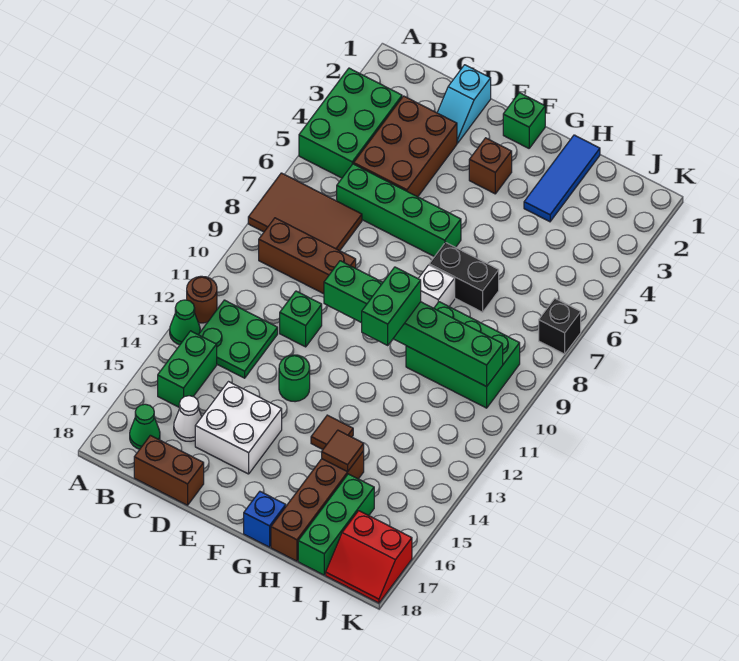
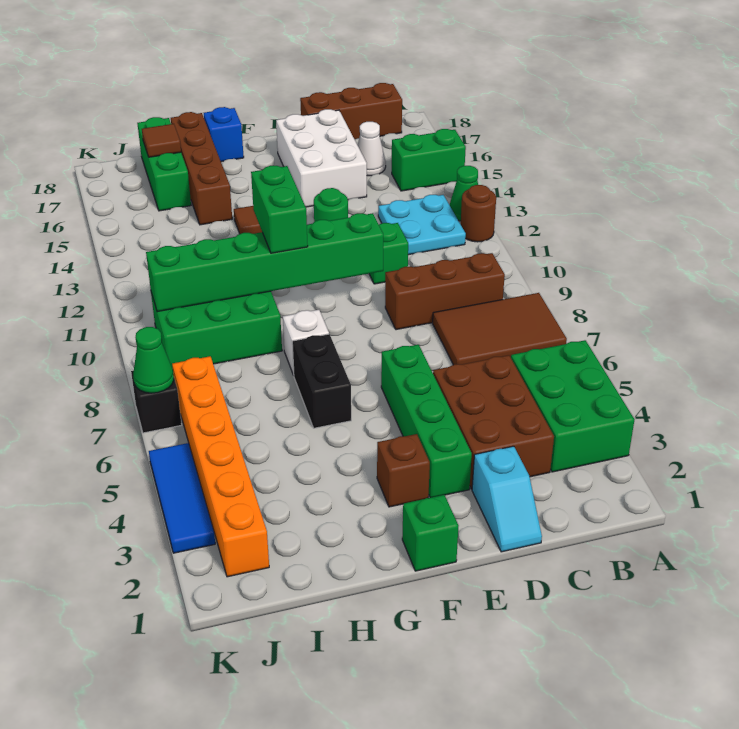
green 2x2 plate [198,300,278,378] -> cyan 2x2 plate [378,195,466,255]
green 1x2 brick [158,331,217,407] -> green 1x2 brick turned to [392,129,466,191]
green 1x1 cone [130,404,160,449] -> green 1x1 cone moved to [133,327,174,393]
green 1x4 brick [337,164,461,257] -> green 1x4 brick turned to [381,345,472,498]
brown 1x2 brick [134,435,204,505] -> brown 1x3 brick [300,83,402,139]
cyan 1x2 slope [437,65,491,143] -> cyan 1x2 slope turned to [472,446,542,552]
white 2x2 brick [195,382,282,474] -> white 2x3 brick [276,109,367,207]
black 1x2 brick [429,242,499,312] -> black 1x2 brick turned to [292,334,351,428]
blue 1x3 tile [524,135,600,222] -> blue 1x3 tile moved to [149,443,215,553]
brown 1x1 tile [322,430,364,472] -> brown 1x1 tile moved to [142,124,181,157]
none -> orange 1x6 brick [172,356,269,577]
red 2x2 slope [326,511,412,603] -> none

